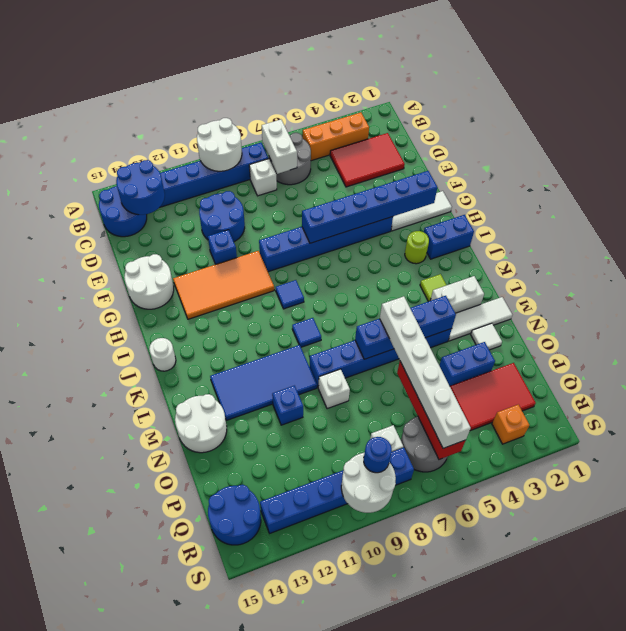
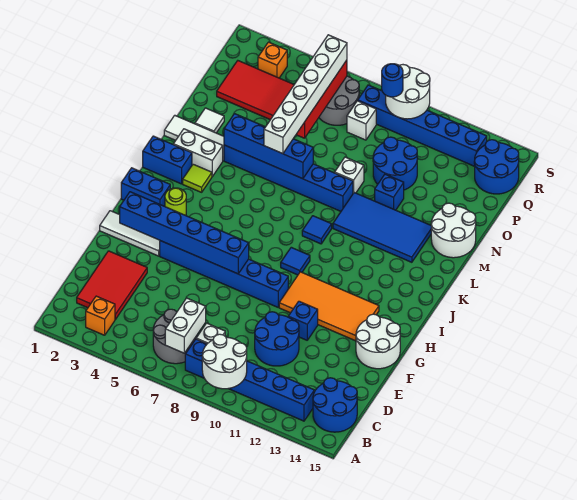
orange 1x3 brick [302,112,369,161] -> orange 1x1 brick [86,296,115,335]
blue 2x2 round brick [116,160,165,215] -> blue 2x2 round brick moved to [373,137,417,190]
red 2x3 tile [330,133,405,187] -> red 2x3 tile turned to [77,251,147,319]
white 1x1 round brick [149,338,176,371] -> none
blue 1x2 brick [439,342,495,386] -> blue 1x2 brick moved to [143,136,192,184]

